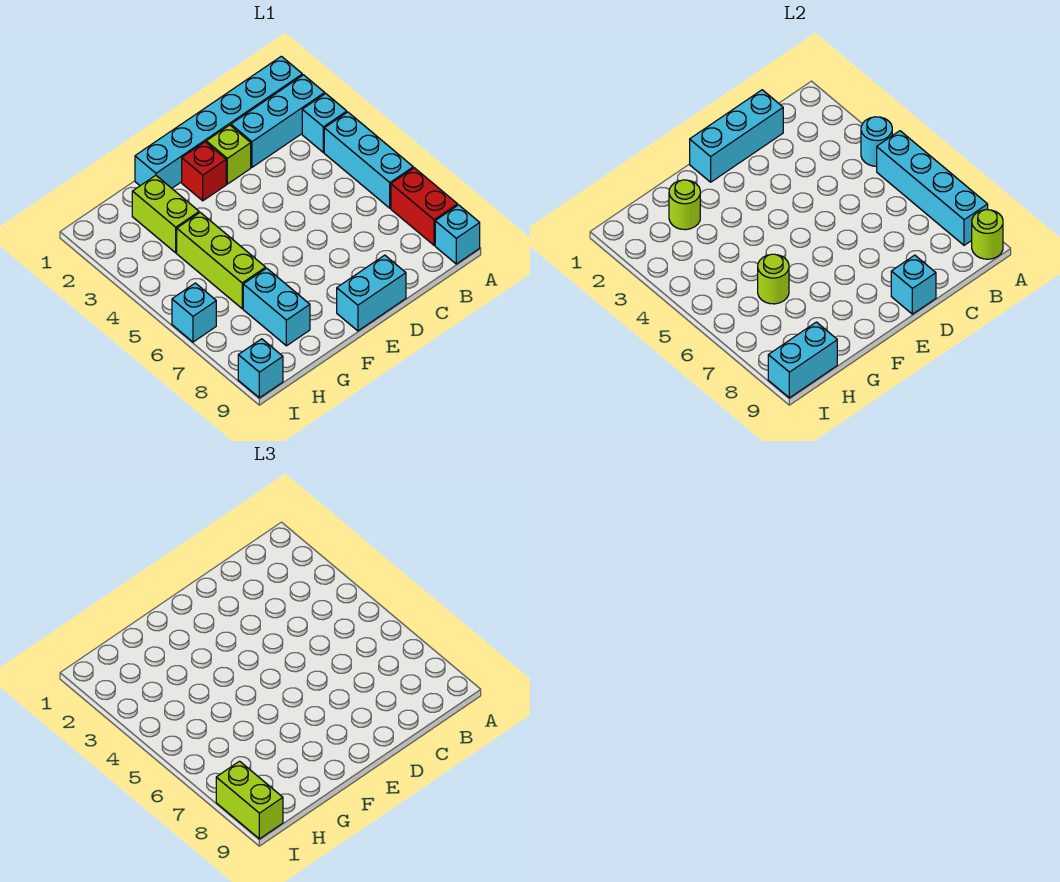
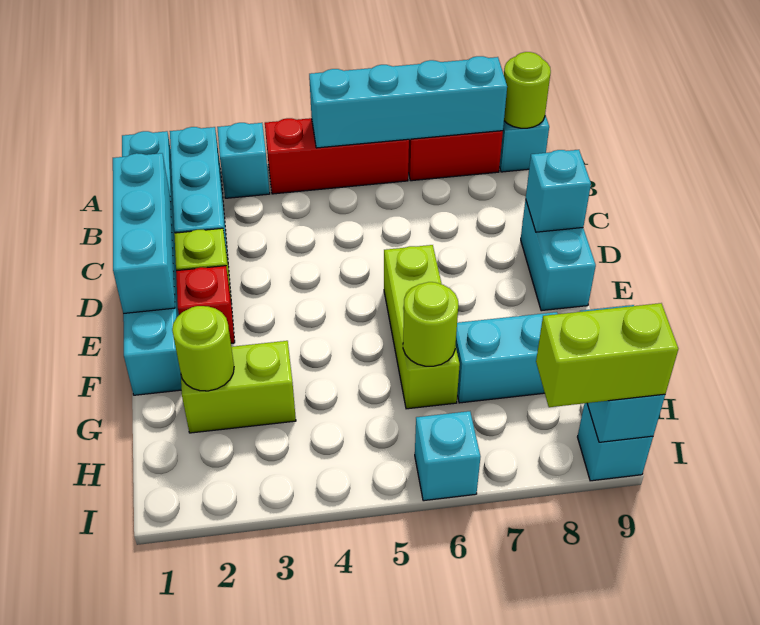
cyan 1x3 brick [324,112,413,208] -> red 1x3 brick [265,118,409,194]
cyan 1x1 round brick [861,117,892,166] -> none
lime 1x3 brick [177,213,266,309] -> lime 1x3 brick turned to [384,245,460,409]

